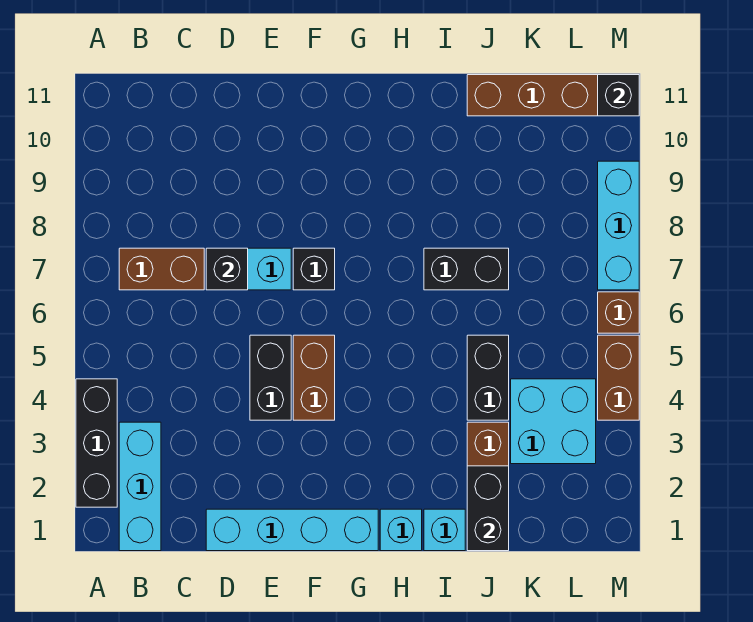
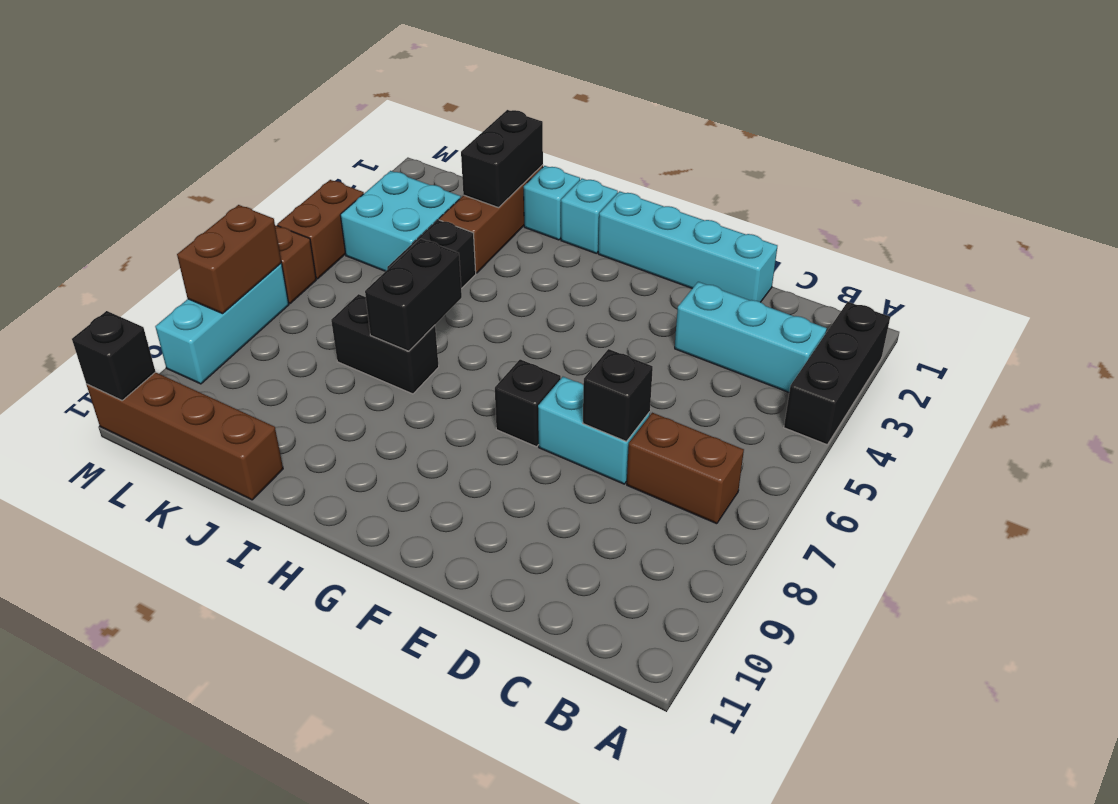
cyan 1x3 brick [119,422,161,551] -> cyan 1x3 brick turned to [675,282,827,392]
black 1x2 brick [250,335,291,420] -> black 1x2 brick moved to [365,239,462,351]
brown 1x2 brick [293,335,335,420] -> brown 1x2 brick moved to [177,205,281,314]

